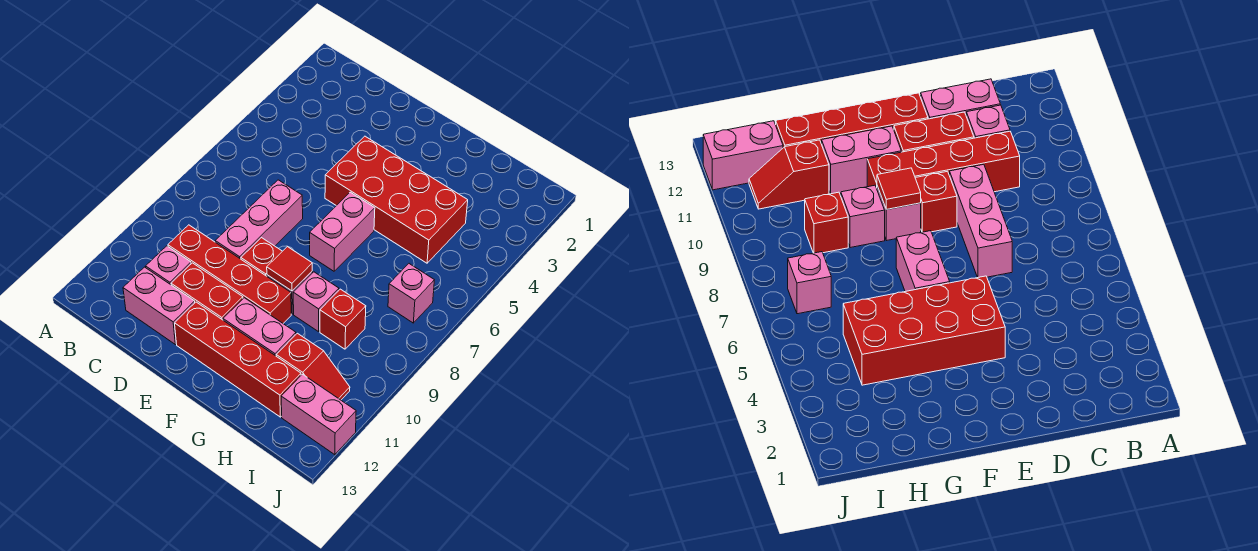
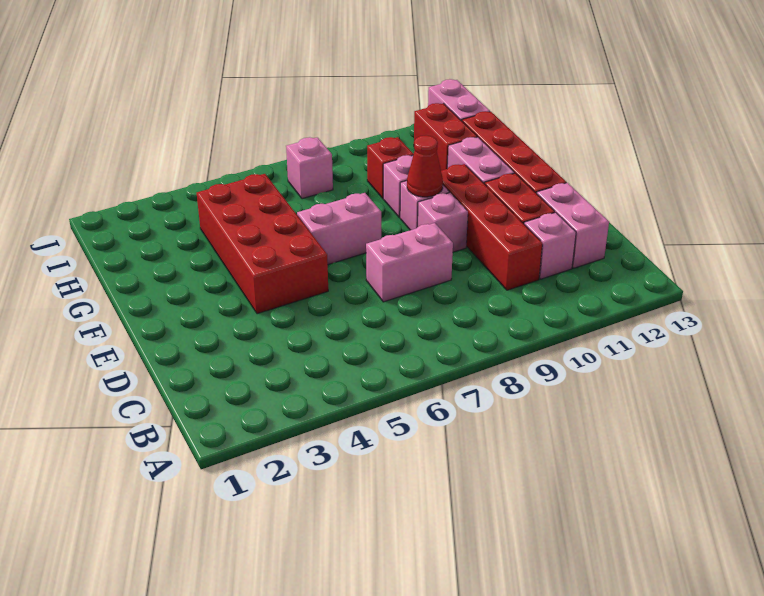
pink 1x3 brick [215,180,303,259] -> pink 1x2 brick [366,223,453,302]
red 1x1 brick [241,238,282,276] -> pink 1x1 brick [418,193,468,252]
red 1x1 tile [267,247,312,291] -> red 1x1 cone [407,135,443,197]
red 1x2 slope [276,333,350,400] -> red 1x2 brick [414,103,477,171]

